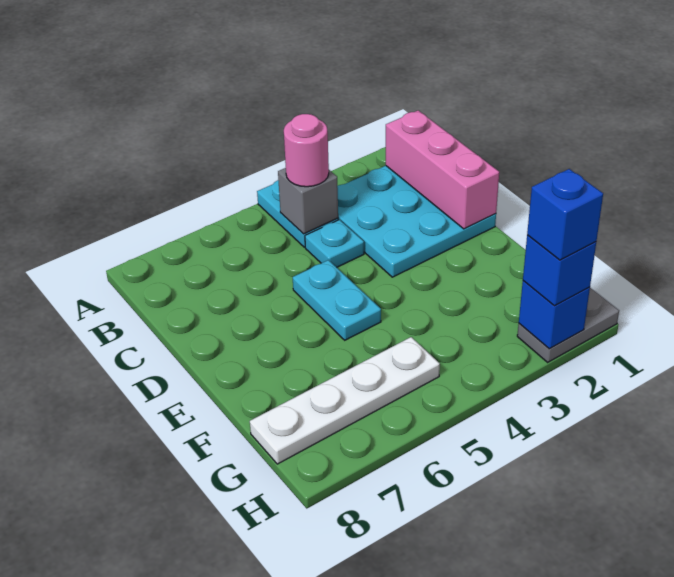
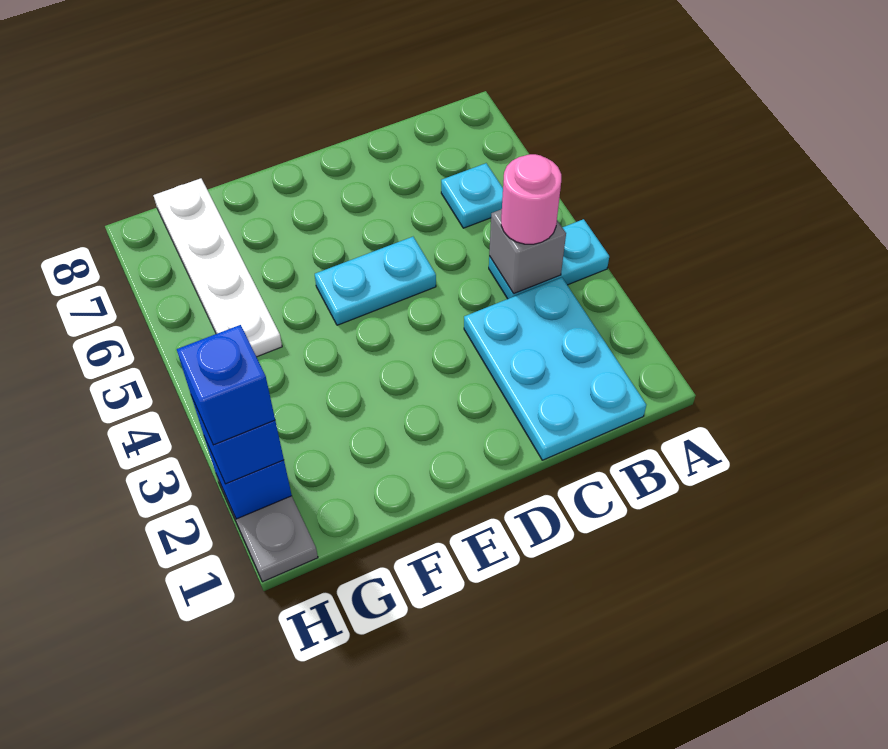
cyan 3x3 plate [337,166,496,277] -> cyan 2x3 plate [464,278,646,460]
pink 1x3 brick [386,110,499,229] -> none
cyan 1x1 plate [305,220,364,267] -> cyan 1x1 plate moved to [441,163,503,228]

